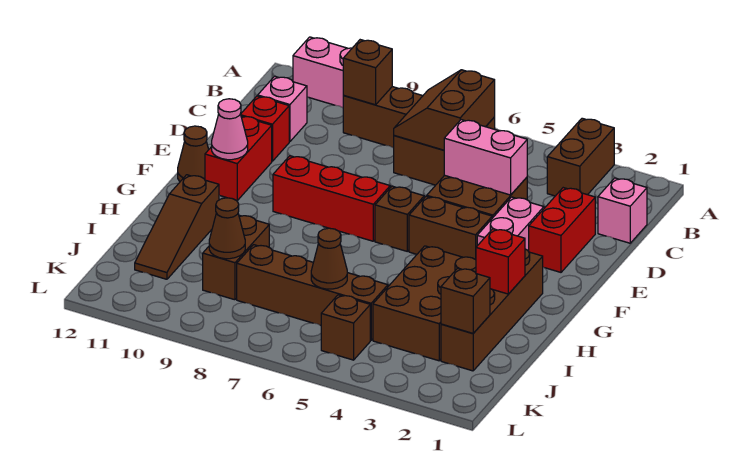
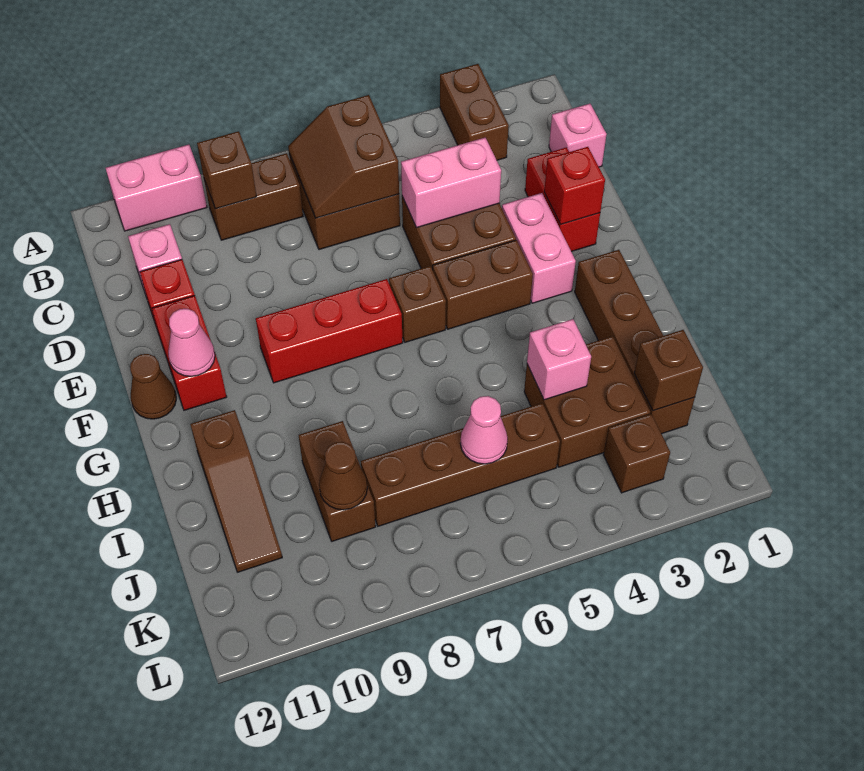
red 1x1 brick [476,229,525,294] -> red 1x1 brick moved to [544,147,605,225]
brown 2x3 brick [373,246,476,361] -> brown 2x2 brick [524,336,650,467]
none -> pink 1x1 brick [527,319,591,400]
brown 1x1 cone [311,228,347,289] -> pink 1x1 cone [460,396,508,464]
brown 1x1 brick [321,295,370,360] -> brown 1x1 brick moved to [604,414,670,493]

